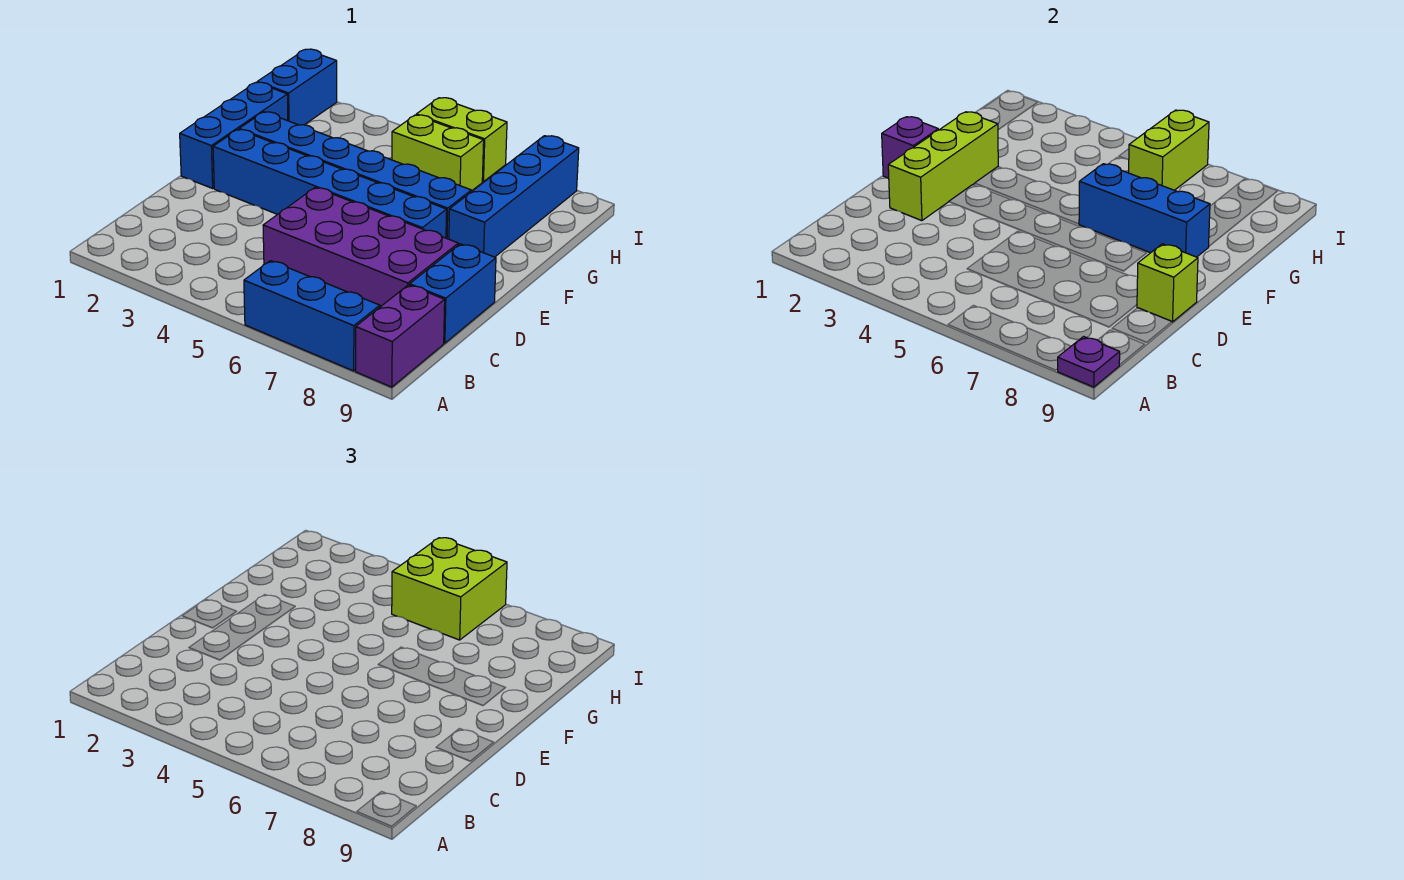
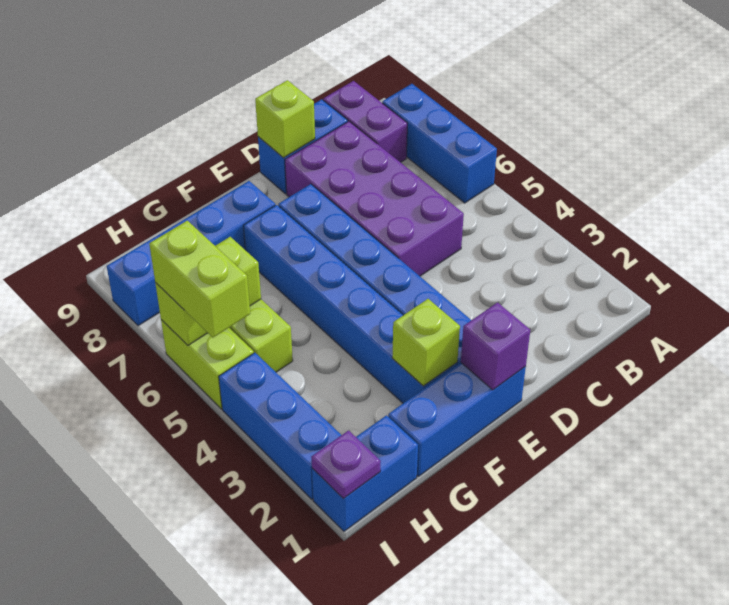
purple 1x2 brick [356,285,445,387] -> purple 1x2 brick turned to [323,81,407,162]
purple 1x1 plate [1058,337,1120,387] -> purple 1x1 plate moved to [311,430,381,499]
lime 1x3 brick [888,112,998,221] -> lime 1x1 brick [392,299,460,386]
blue 1x3 brick [1079,164,1210,257] -> blue 1x3 brick moved to [219,353,341,499]
lime 2x2 brick [392,538,507,640] -> lime 1x2 brick [149,221,250,338]

